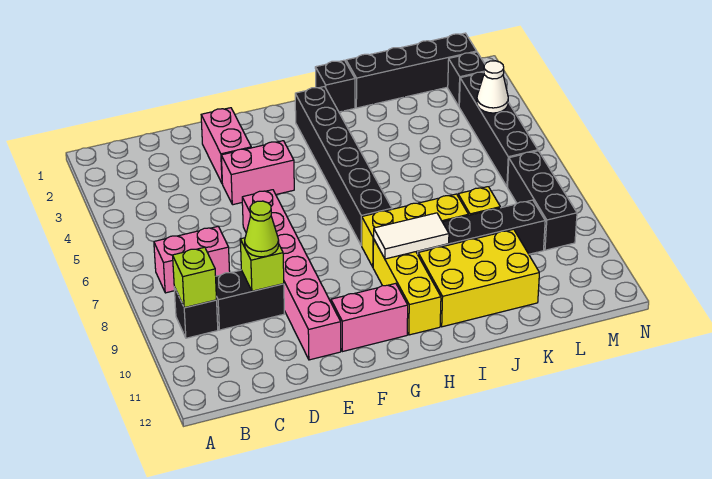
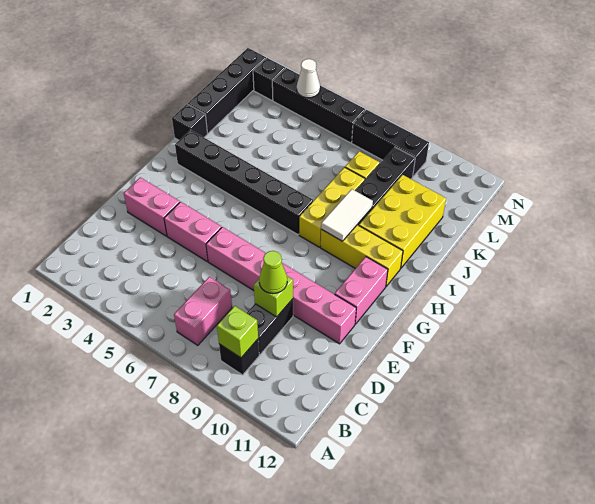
pink 1x2 brick [221,141,294,205] -> pink 1x2 brick turned to [164,202,222,261]

